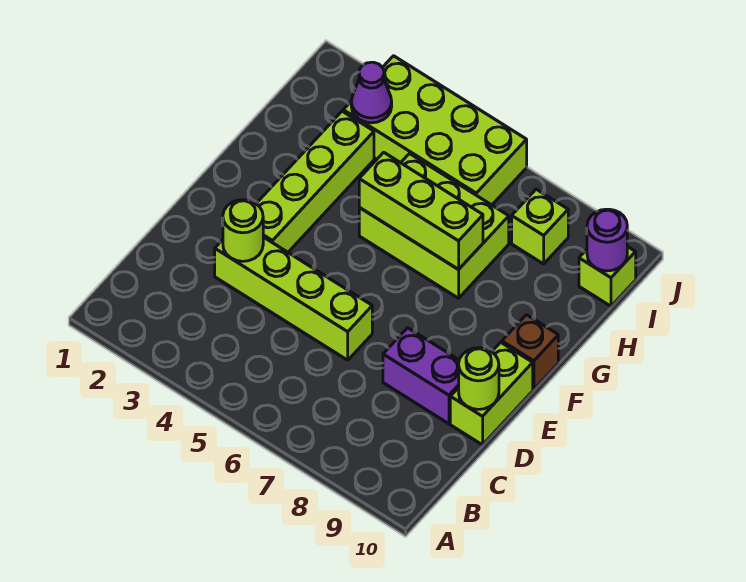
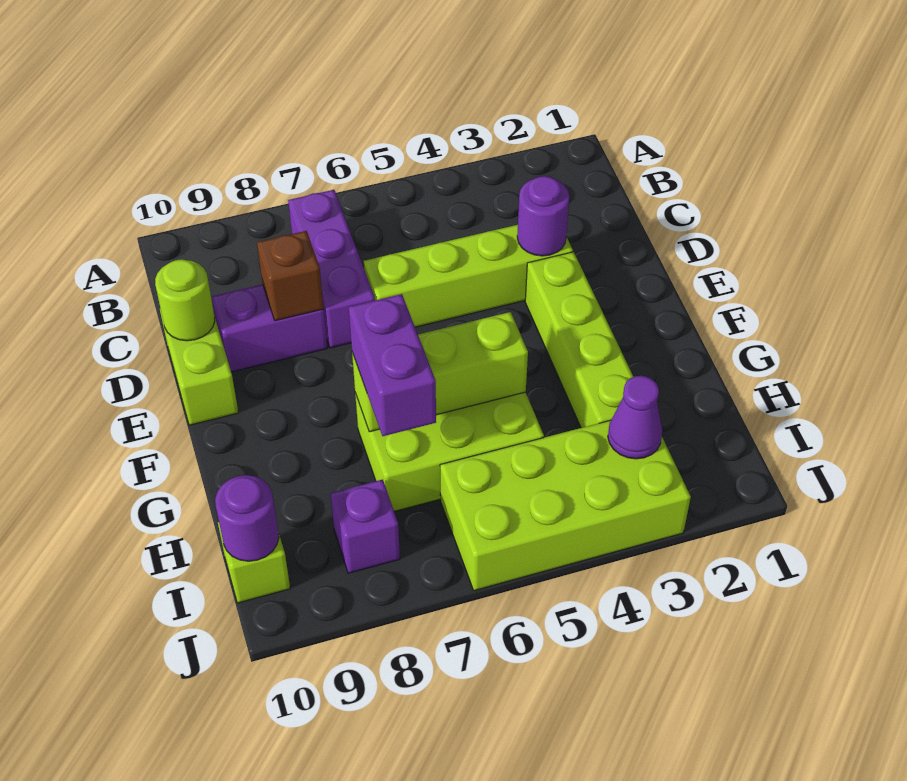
none -> purple 1x3 brick [288,190,375,348]
lime 1x1 round brick [223,200,263,261] -> purple 1x1 round brick [517,176,569,256]
brown 1x1 brick [502,315,558,389] -> brown 1x1 brick moved to [257,231,324,321]
none -> purple 1x2 brick [349,294,436,436]
lime 1x1 brick [512,189,568,264] -> purple 1x1 brick [330,480,400,573]

